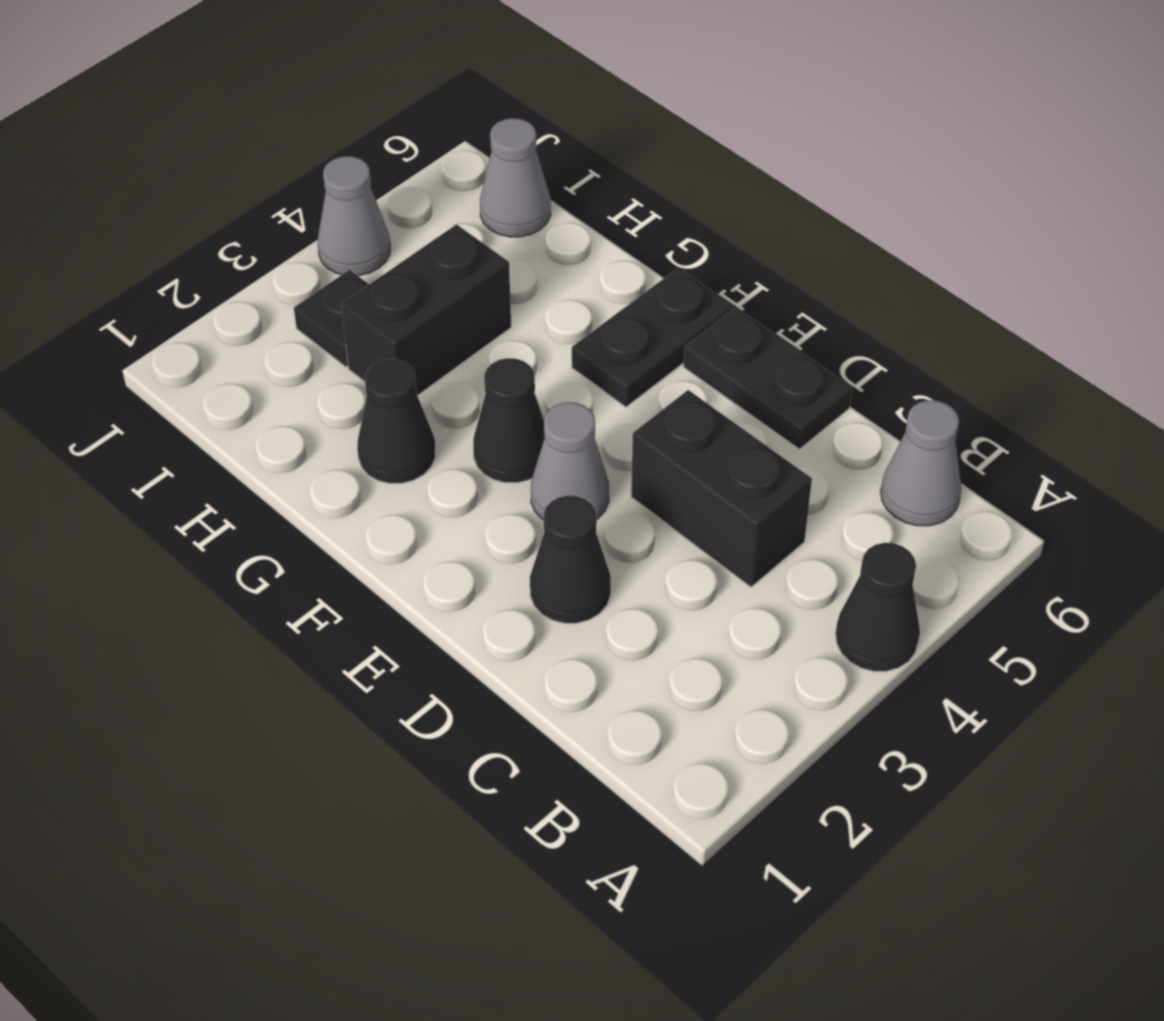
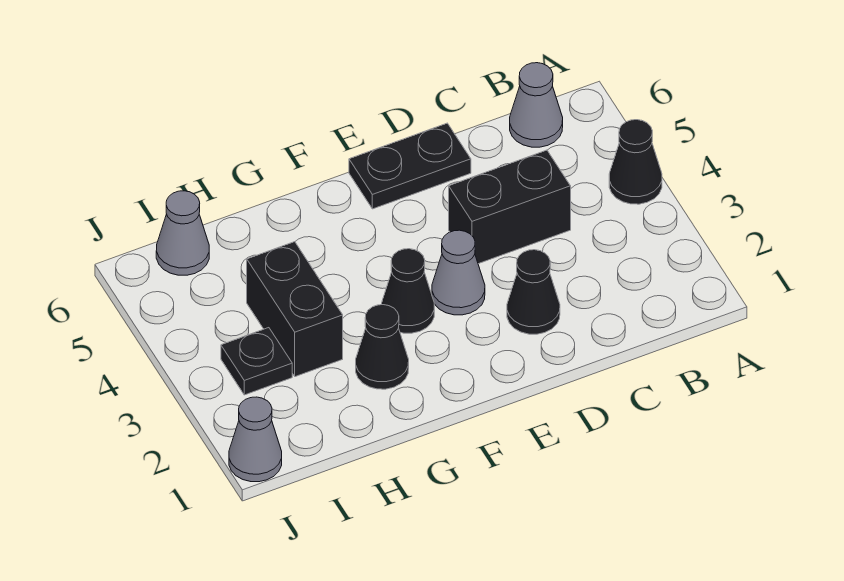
black 1x2 plate [572,268,733,407] -> none
grey 1x1 cone [317,156,390,276] -> grey 1x1 cone moved to [229,397,282,482]

